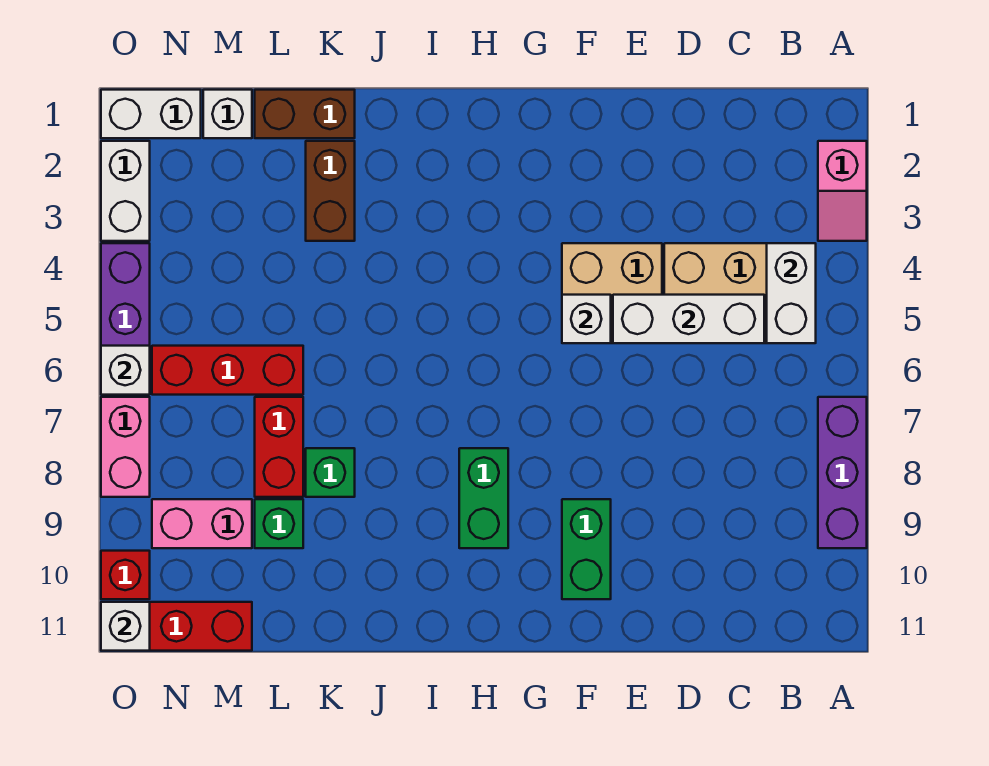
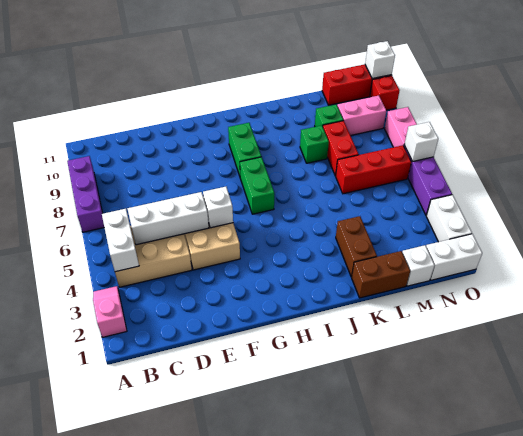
green 1x2 brick [562,499,611,599] -> green 1x2 brick moved to [240,157,274,214]

